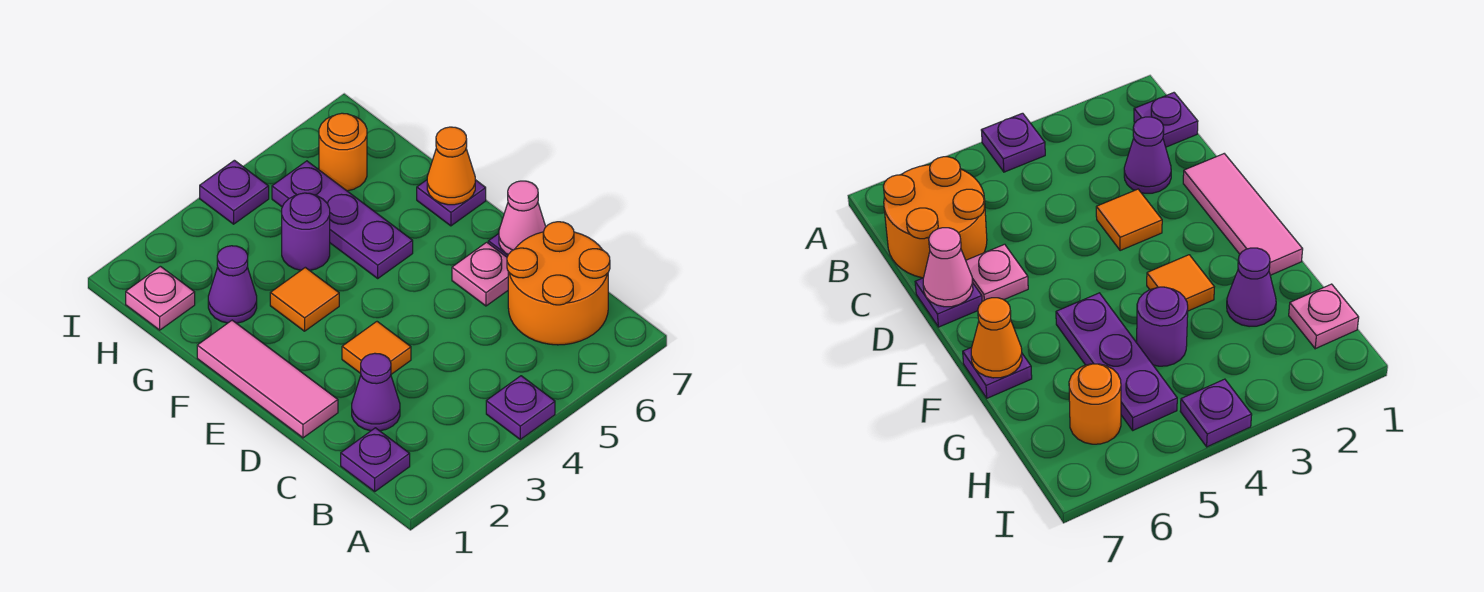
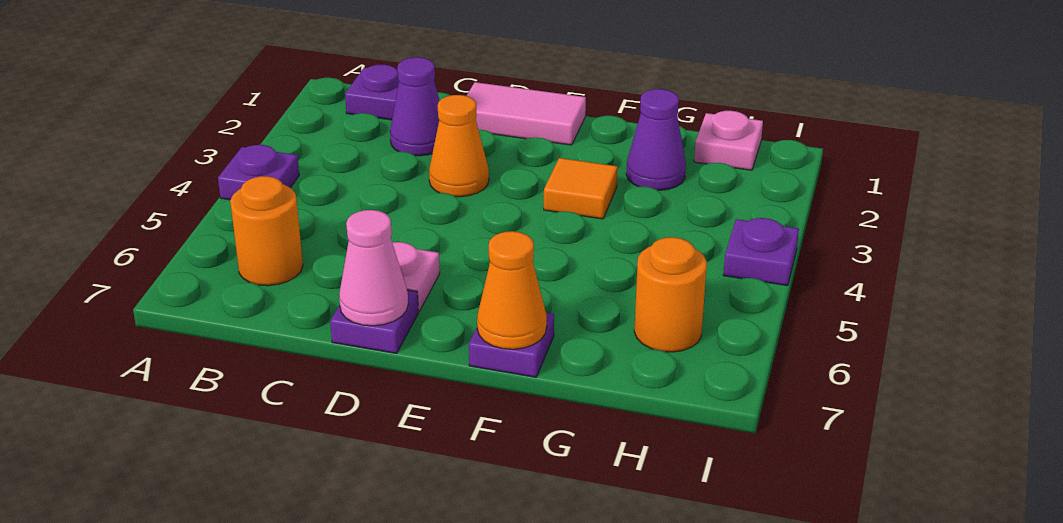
orange 2x2 round brick [507,222,610,345] -> orange 1x1 round brick [230,176,303,286]
pink 1x3 tile [197,320,338,438] -> pink 1x2 tile [467,82,586,145]
orange 1x1 tile [342,322,411,374] -> orange 1x1 cone [429,95,489,197]
purple 1x3 plate [272,161,413,278] -> none
purple 1x1 round brick [282,193,330,270] -> none

